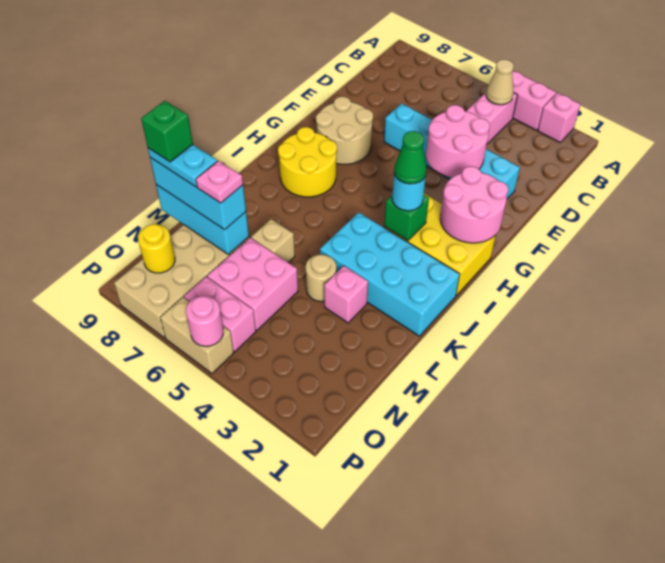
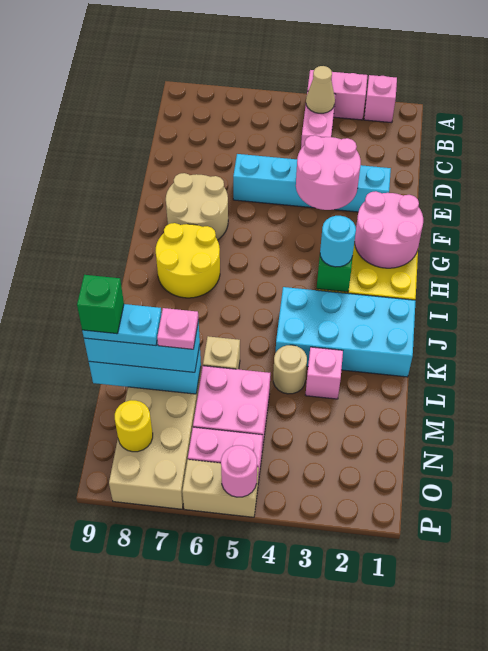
green 1x1 cone [394,131,427,184] -> none

